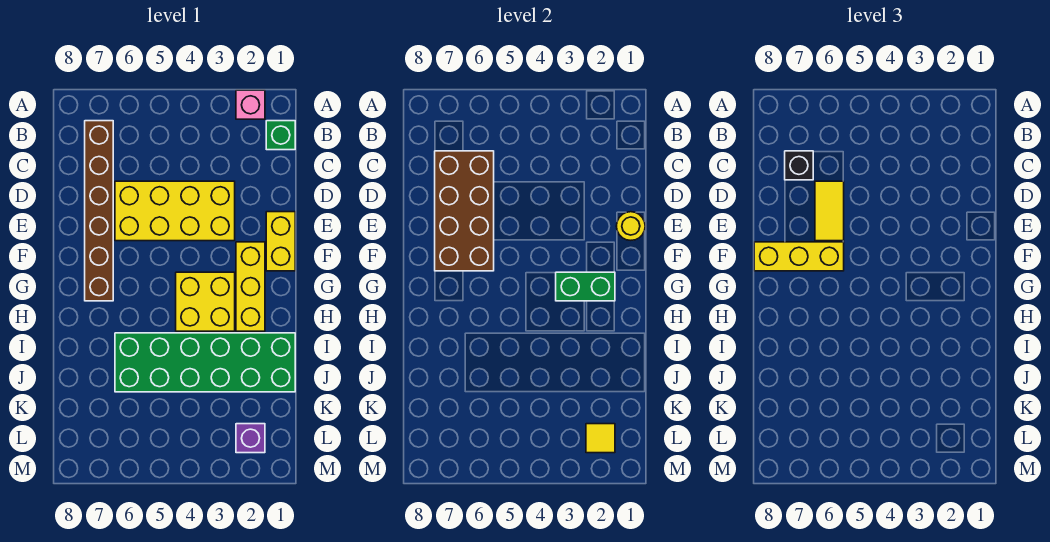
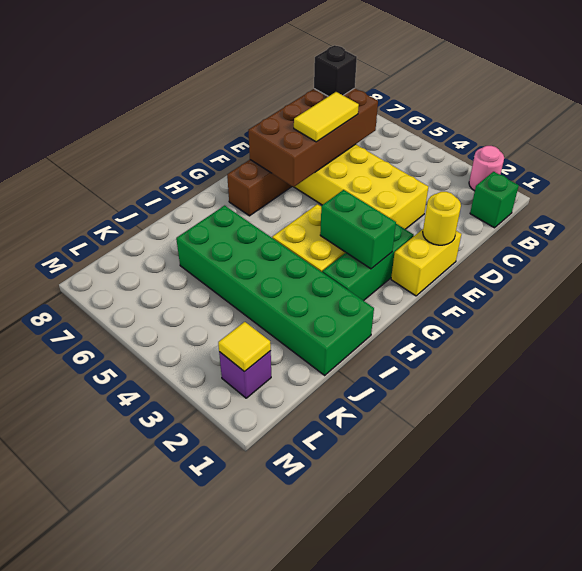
pink 1x1 brick [236,90,265,119] -> pink 1x1 round brick [469,146,504,191]
yellow 1x3 brick [236,242,265,331] -> green 1x3 brick [322,224,414,301]
yellow 1x3 brick [754,242,844,271] -> none

